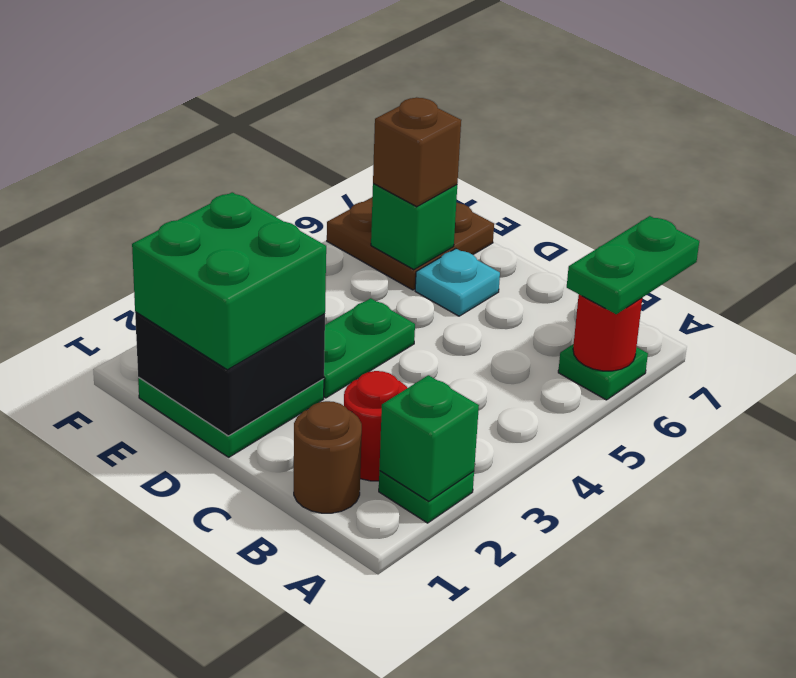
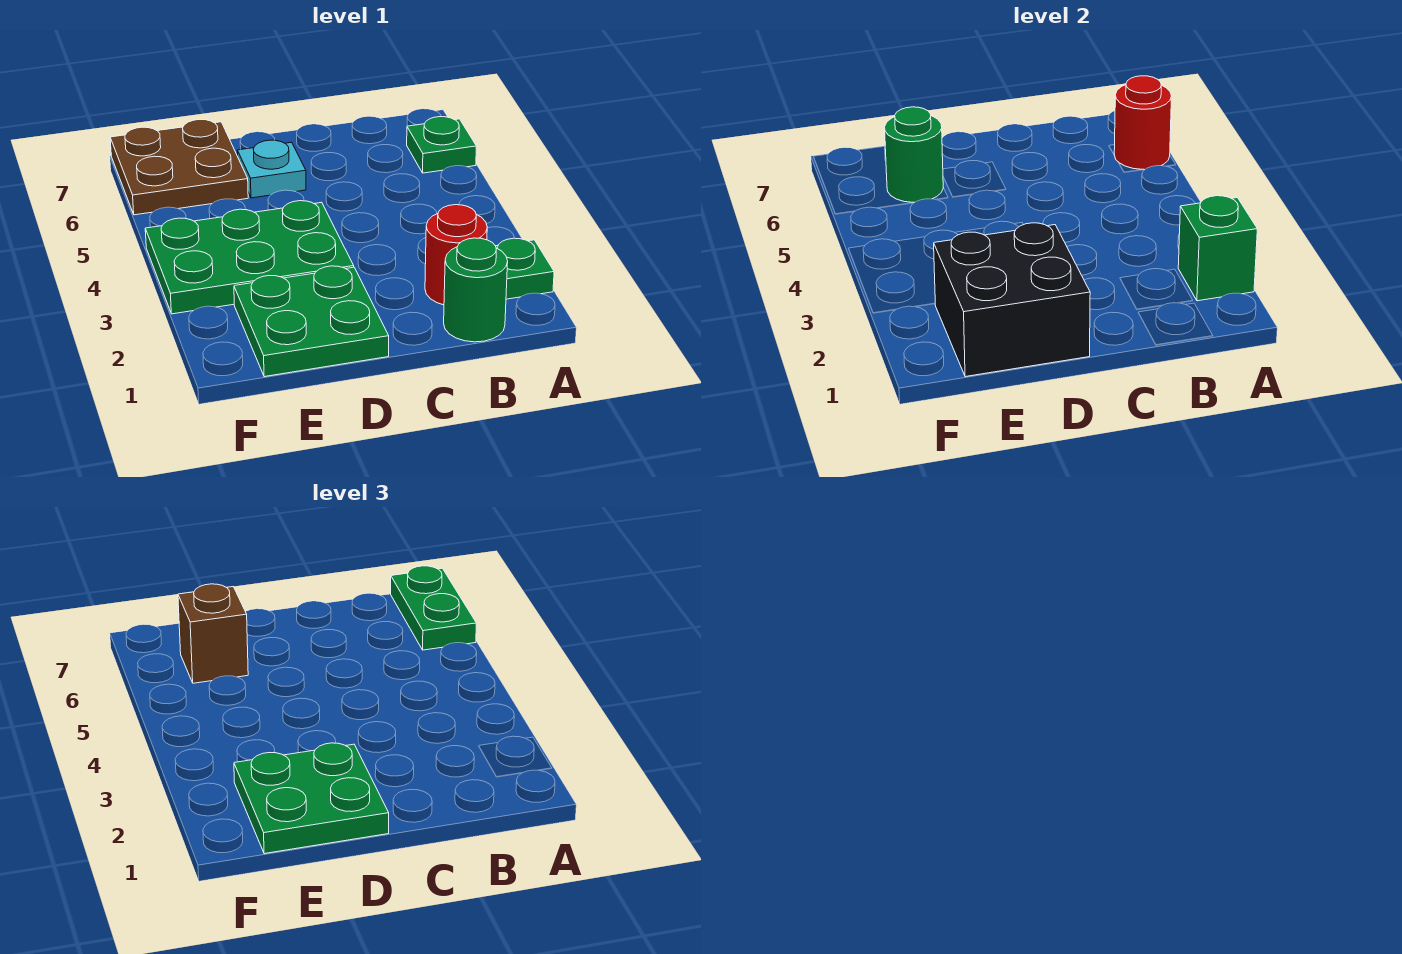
brown 1x1 round brick [294,401,362,513] -> green 1x1 round brick [444,238,508,342]
green 2x2 brick [132,192,326,370] -> green 2x2 plate [234,743,389,854]
green 1x2 plate [324,298,415,398] -> green 2x3 plate [145,201,354,314]
green 1x1 brick [371,183,457,270] -> green 1x1 round brick [885,107,943,202]

